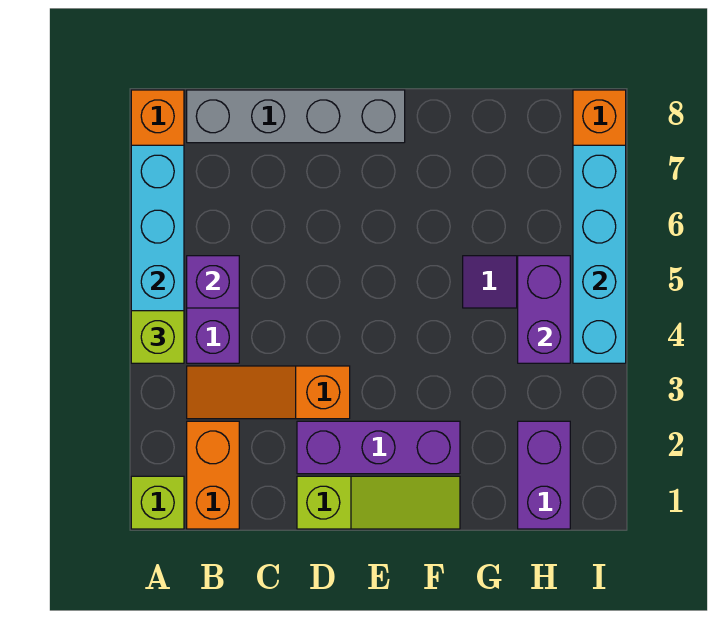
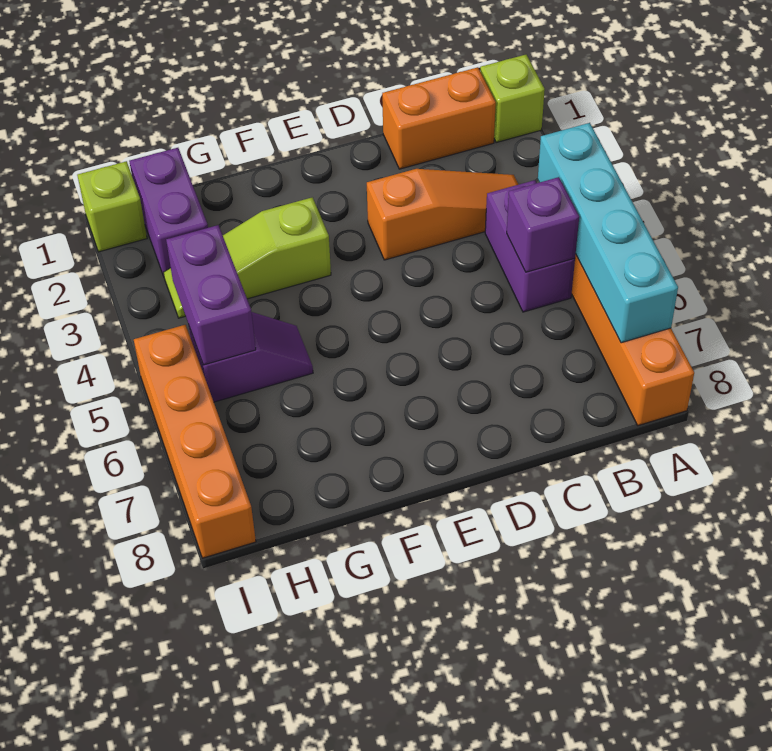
lime 1x1 brick [131,311,184,363] -> lime 1x1 brick moved to [77,161,147,252]
orange 1x2 brick [187,421,239,529] -> orange 1x2 brick turned to [382,67,496,169]
grey 1x4 brick [187,90,405,143] -> none
lime 1x3 slope [297,476,460,529] -> lime 1x3 slope moved to [163,197,331,318]
purple 1x3 brick [297,421,460,474] -> none
cyan 1x4 brick [573,145,626,363] -> none

